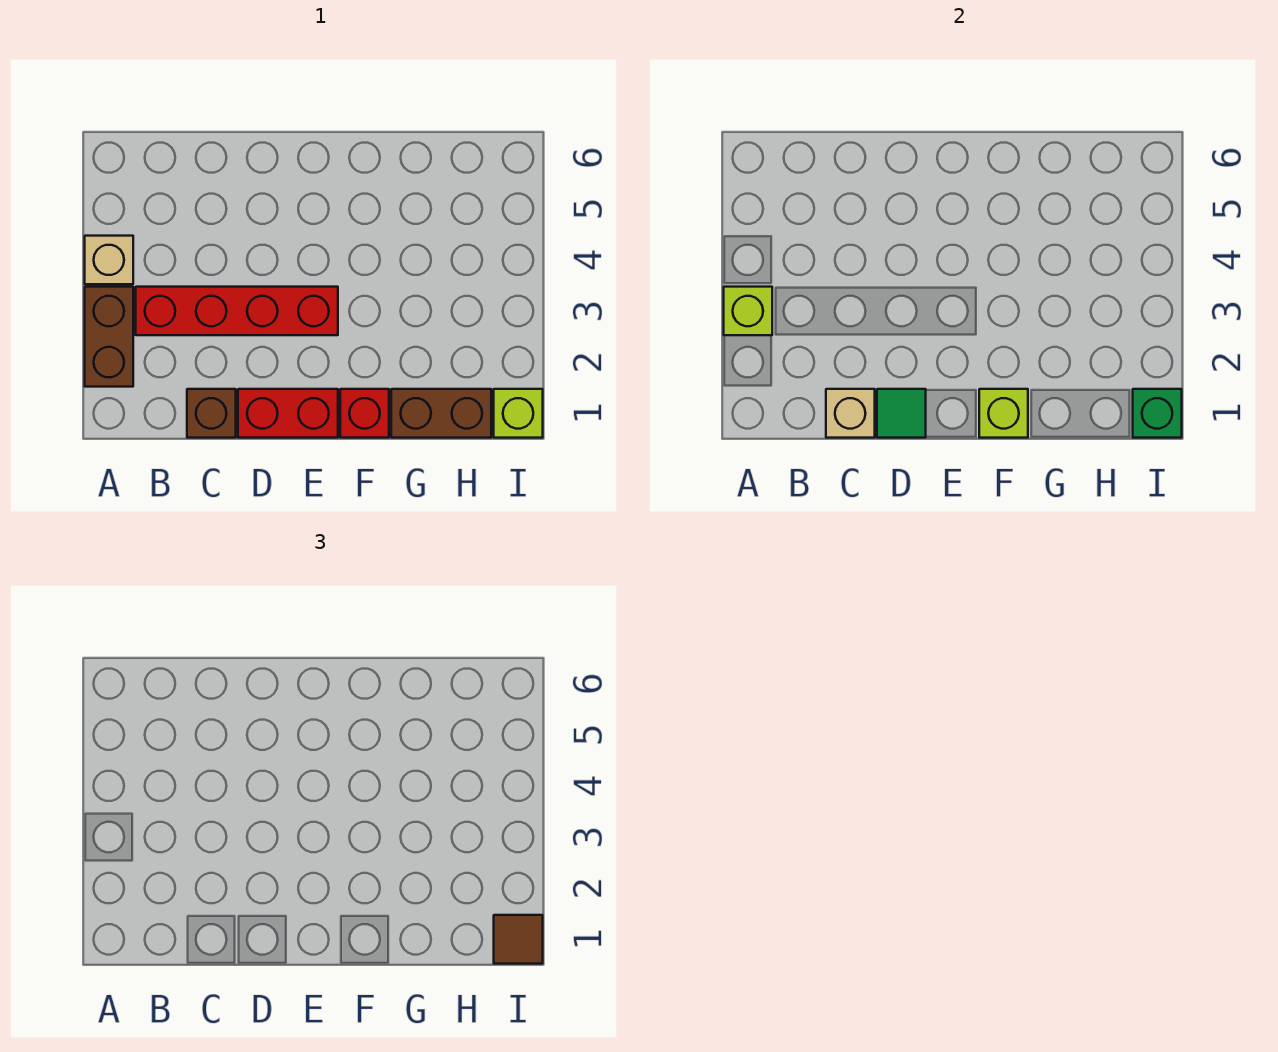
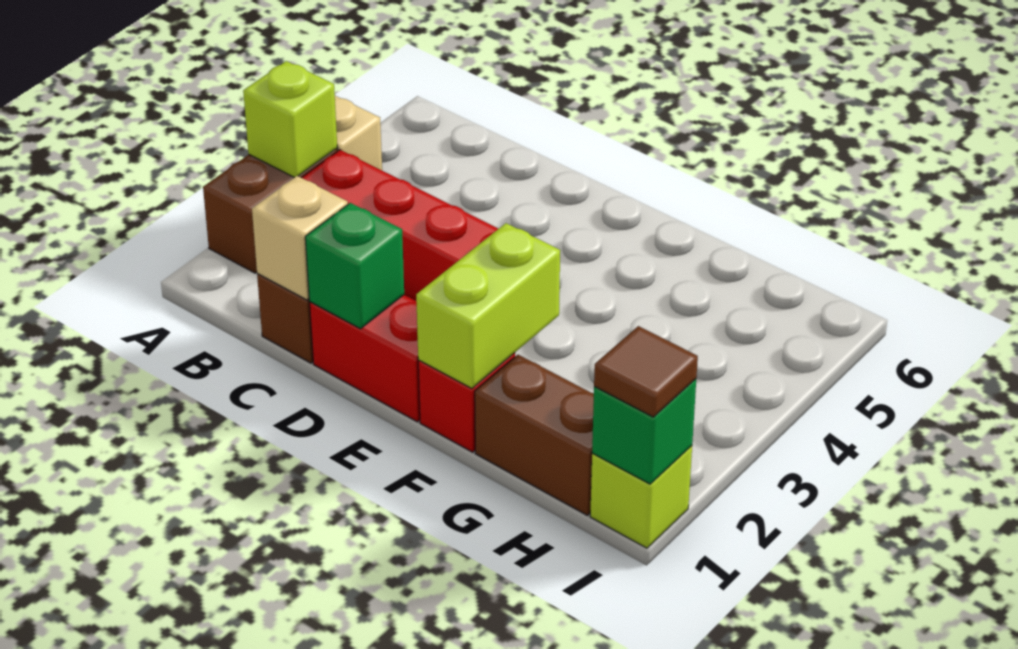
green 1x1 tile [877,389,926,438] -> green 1x1 brick [305,203,404,329]
lime 1x1 brick [979,389,1028,438] -> lime 1x2 brick [416,223,560,388]

